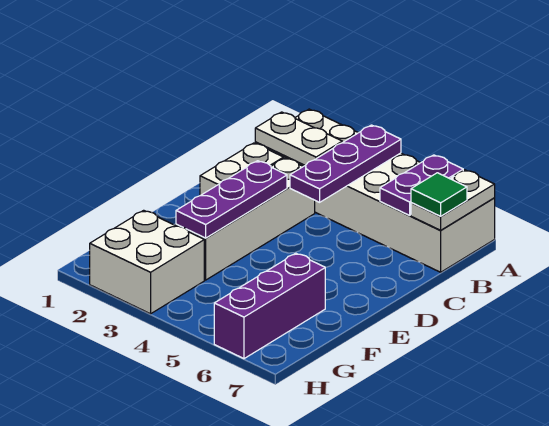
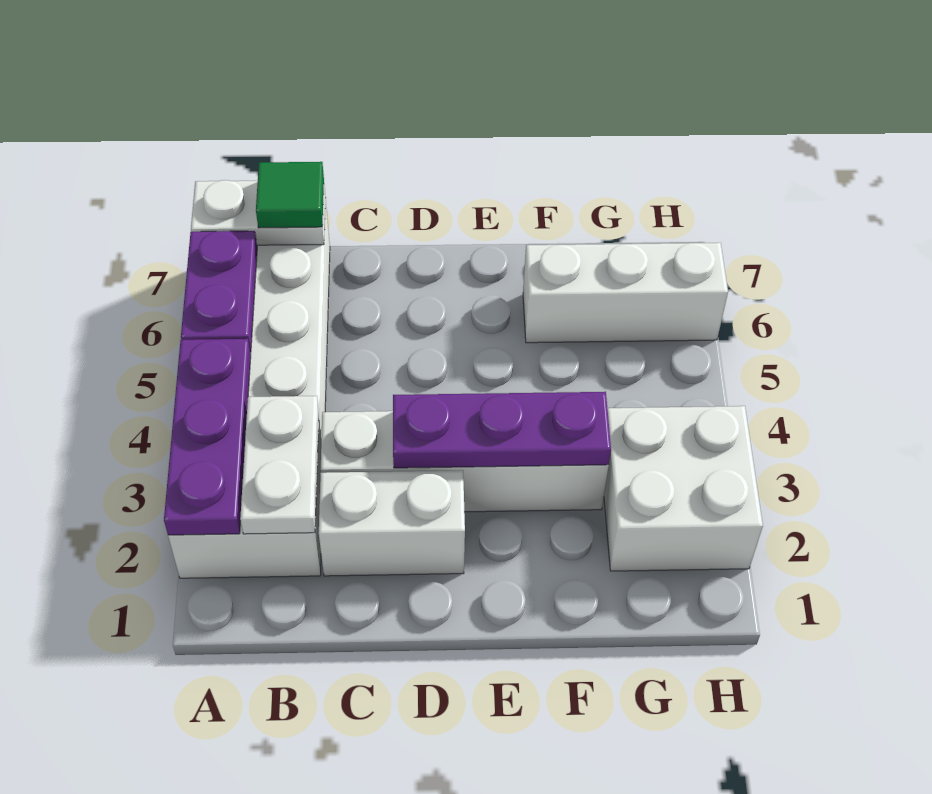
purple 1x3 plate [290,125,401,202] -> purple 1x3 plate turned to [164,339,251,535]
purple 1x2 plate [380,155,463,215] -> purple 1x2 plate turned to [181,231,257,352]
purple 1x3 brick [214,253,325,359] -> white 1x3 brick [523,243,728,343]

